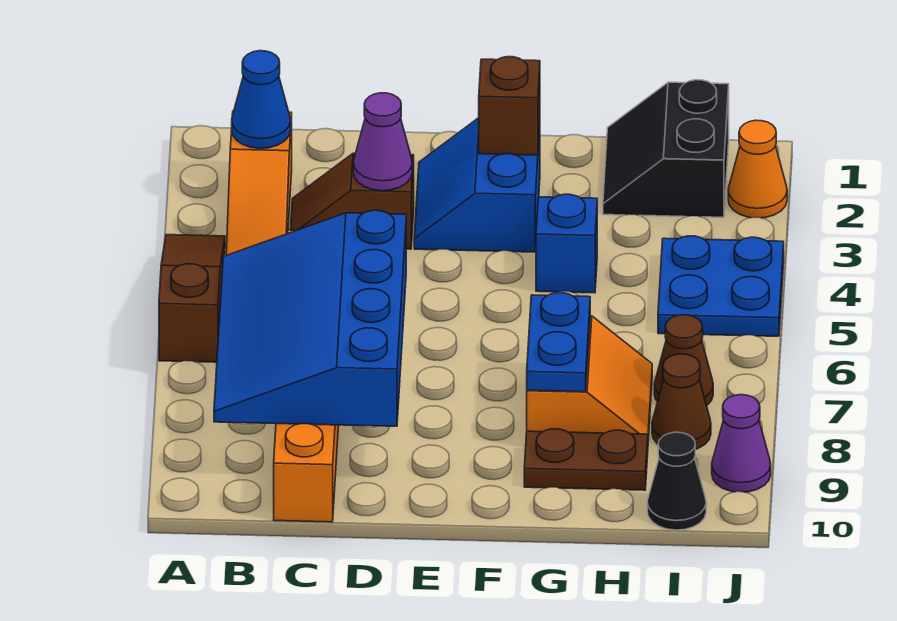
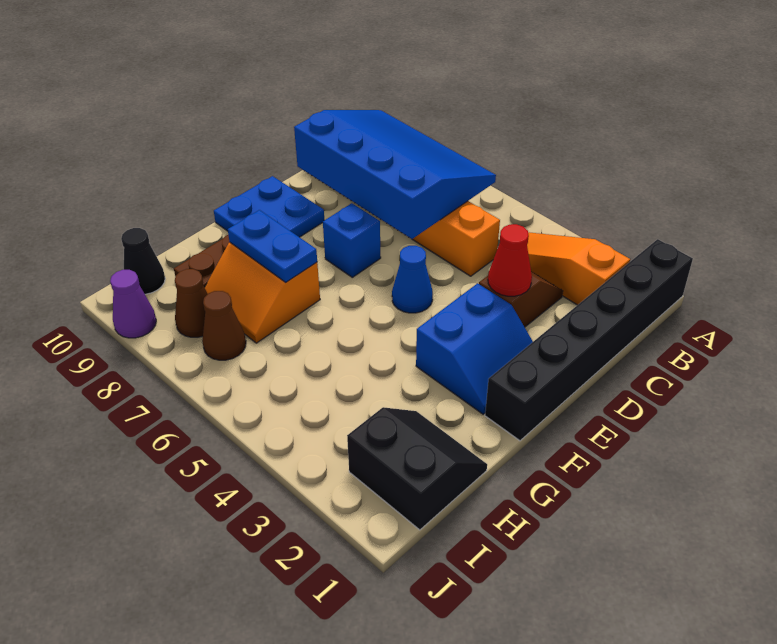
none -> black 1x6 brick [485,239,693,441]
brown 1x3 slope [159,235,225,362] -> none
blue 1x1 cone [232,51,291,148] -> blue 1x1 cone moved to [392,246,433,313]
purple 1x1 cone [353,93,412,191] -> red 1x1 cone [488,224,532,296]
blue 2x2 slope [414,118,540,252] -> blue 2x2 slope turned to [416,283,533,414]
brown 1x1 brick [479,57,540,155] -> none
blue 1x1 brick [536,194,597,293] -> blue 1x1 brick moved to [323,203,381,277]
blue 2x2 plate [658,236,784,336] -> blue 2x2 plate moved to [214,176,324,237]
orange 1x1 cone [728,120,787,218] -> none

